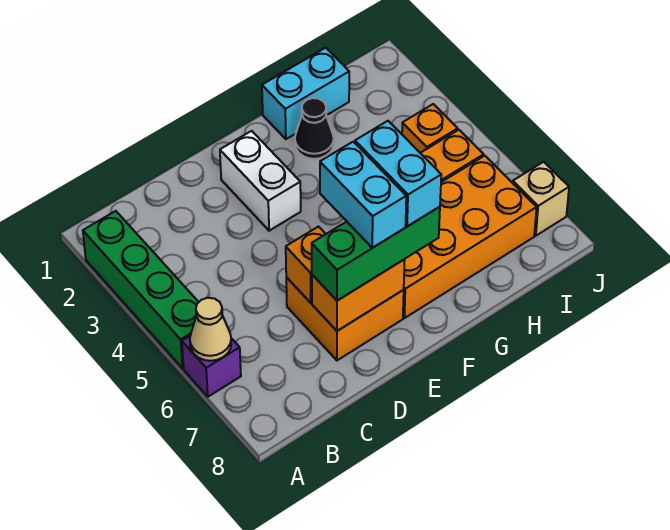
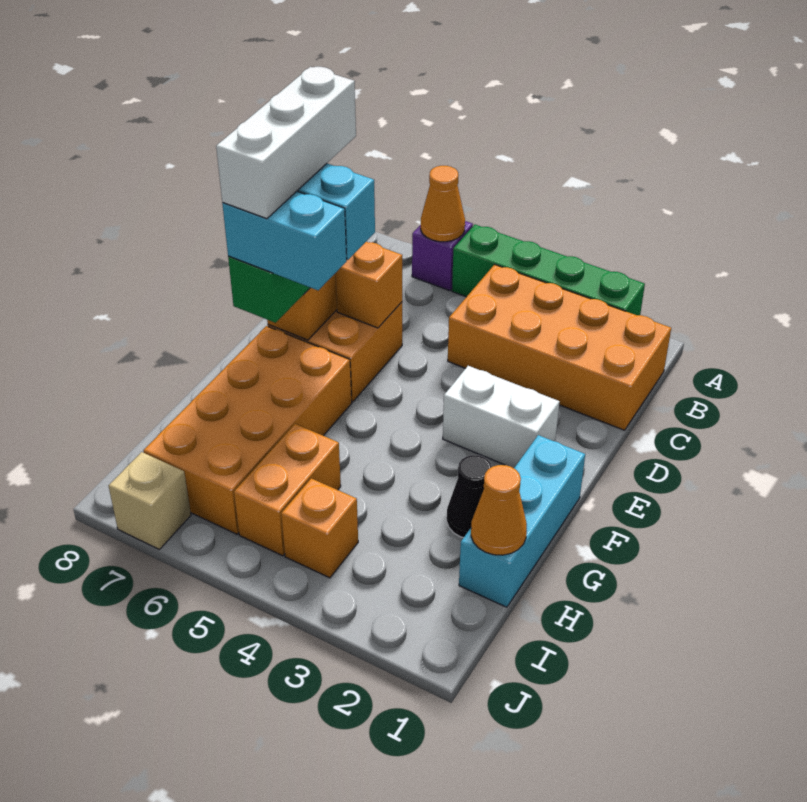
tan 1x1 cone [190,298,231,361] -> orange 1x1 cone [421,166,465,242]
none -> orange 2x4 brick [448,265,671,430]
none -> white 1x3 brick [216,67,356,219]
cyan 1x2 brick [262,48,349,139] -> cyan 1x3 brick [459,435,585,607]
none -> orange 1x1 cone [471,465,527,555]

